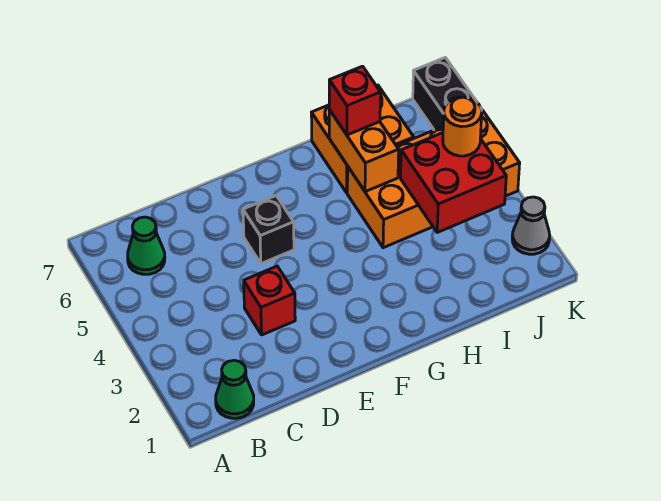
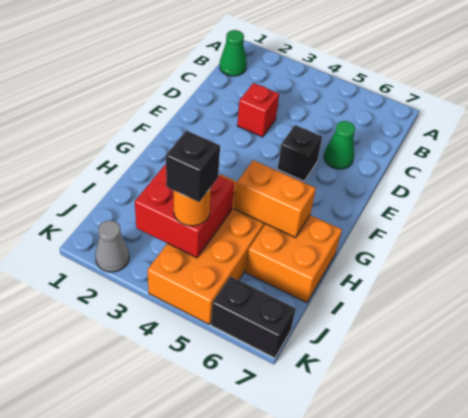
green 1x1 cone [128,217,165,274] -> green 1x1 cone moved to [324,121,355,169]
red 1x1 brick [329,66,380,135] -> none
none -> black 1x1 brick [166,131,220,202]

